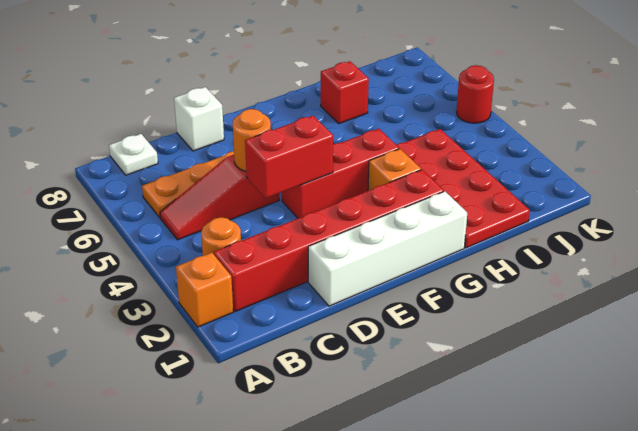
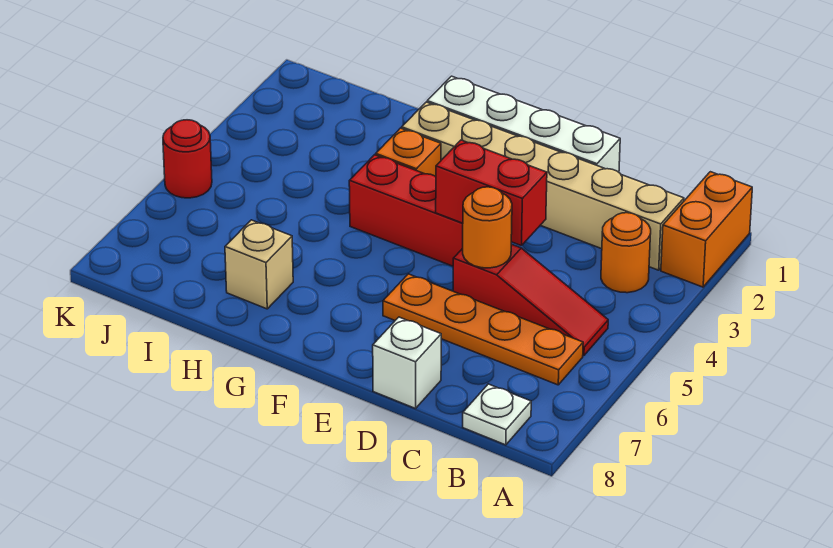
orange 1x1 brick [176,253,233,327] -> orange 1x2 brick [661,172,752,287]
red 1x6 brick [214,170,444,312] -> tan 1x6 brick [402,102,684,270]
red 2x4 plate [397,129,530,248] -> none
red 1x1 brick [321,61,369,124] -> tan 1x1 brick [225,220,293,309]

